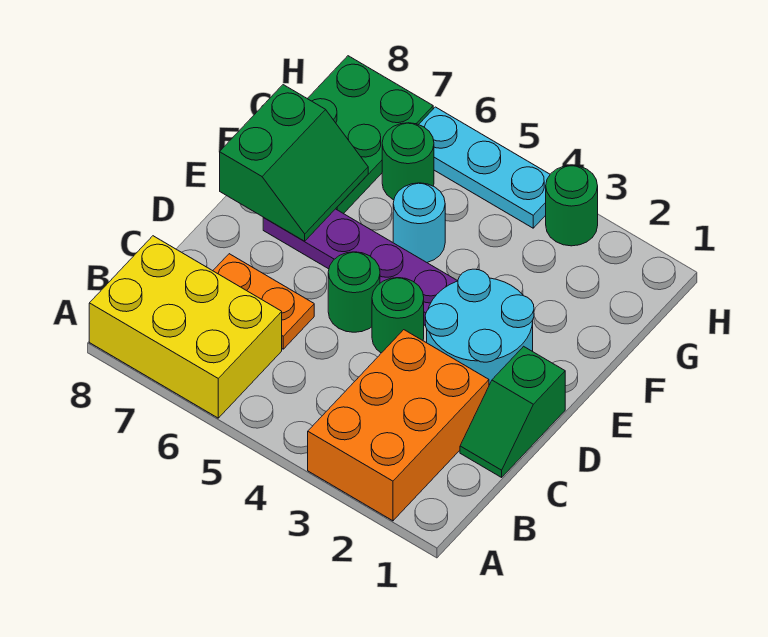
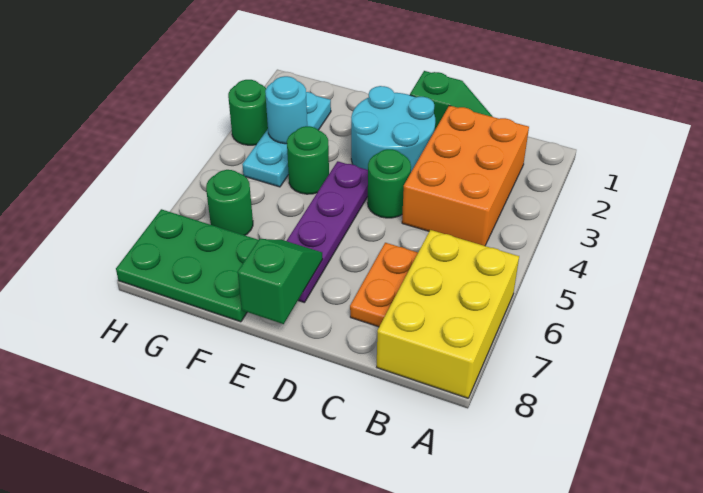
orange 2x3 brick [308,330,489,521] -> orange 2x3 brick turned to [402,106,529,246]
green 1x1 round brick [328,252,380,332] -> green 1x1 round brick moved to [287,126,329,194]
green 2x2 slope [220,85,368,241] -> green 1x2 slope [238,239,323,324]
cyan 1x1 round brick [393,183,445,262] -> cyan 1x1 round brick moved to [265,76,307,144]
cyan 1x3 plate [419,107,550,228] -> cyan 1x3 plate moved to [242,92,331,187]

